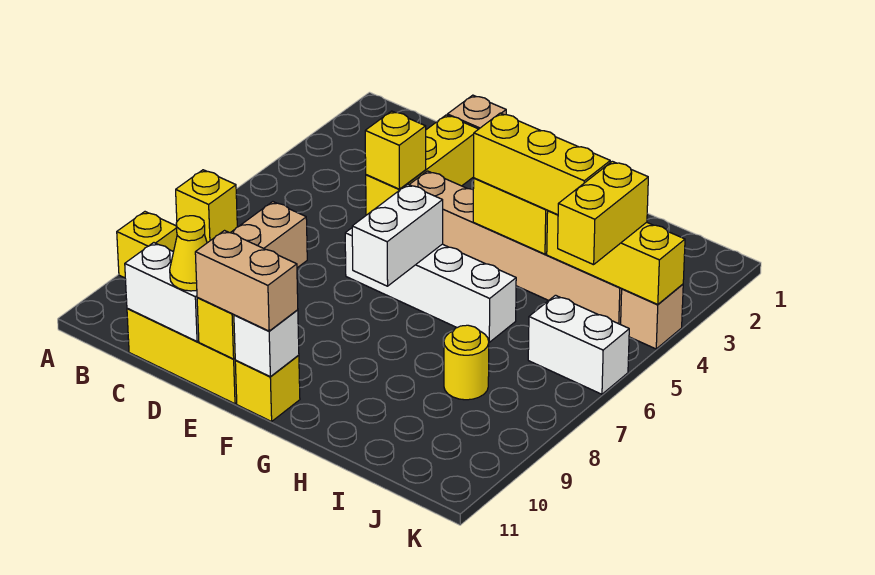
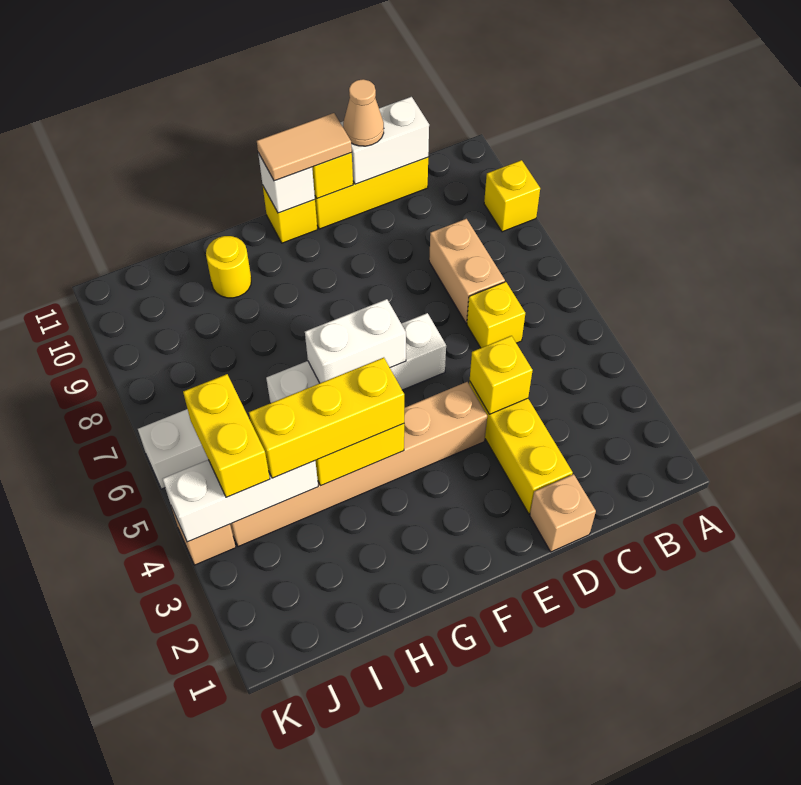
yellow 1x1 brick [176,170,237,243] -> yellow 1x1 brick moved to [467,282,525,348]
yellow 1x1 cone [170,216,207,291] -> tan 1x1 cone [343,79,384,146]
tan 1x2 brick [195,231,298,331] -> tan 1x2 tile [257,113,352,181]
white 1x2 brick [352,184,443,286] -> white 1x2 brick turned to [305,299,406,383]
yellow 1x3 brick [547,211,685,305] -> white 1x3 brick [163,460,318,542]
yellow 1x1 round brick [444,325,489,400] -> yellow 1x1 round brick moved to [206,236,251,298]

